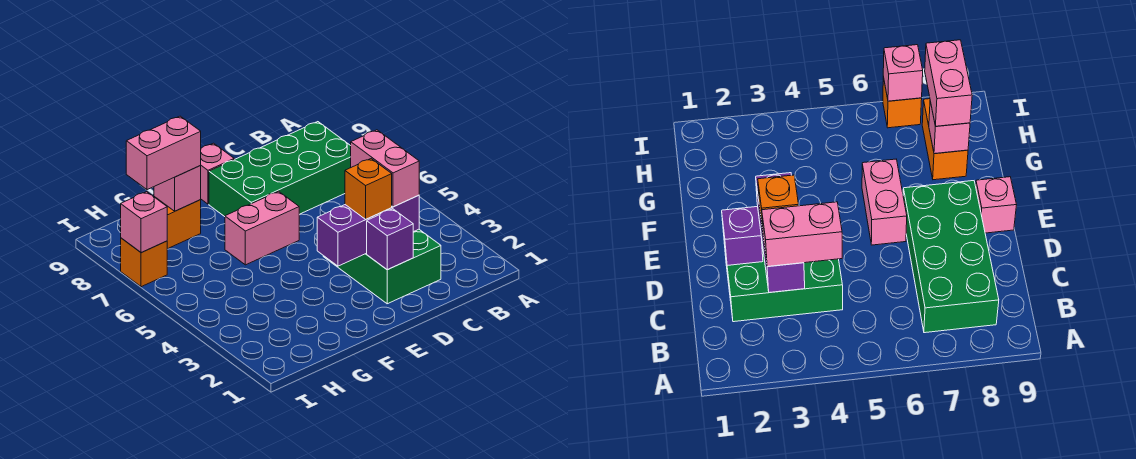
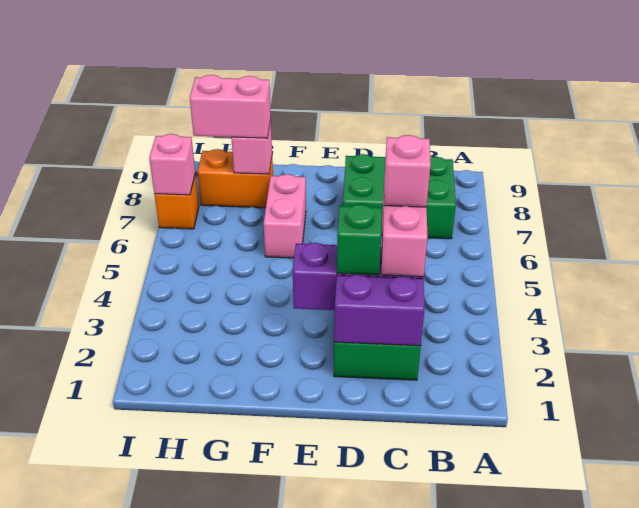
green 2x4 brick [209,122,351,217] -> green 2x3 brick [343,154,456,239]
purple 1x1 brick [367,209,413,270] -> purple 1x2 brick [334,275,425,346]
orange 1x1 brick [345,159,392,219] -> green 1x1 brick [337,204,382,275]
pink 1x2 brick [225,191,299,265] -> pink 1x2 brick turned to [264,174,306,258]
pink 1x1 brick [200,143,234,204] -> pink 1x1 brick moved to [384,135,431,207]

